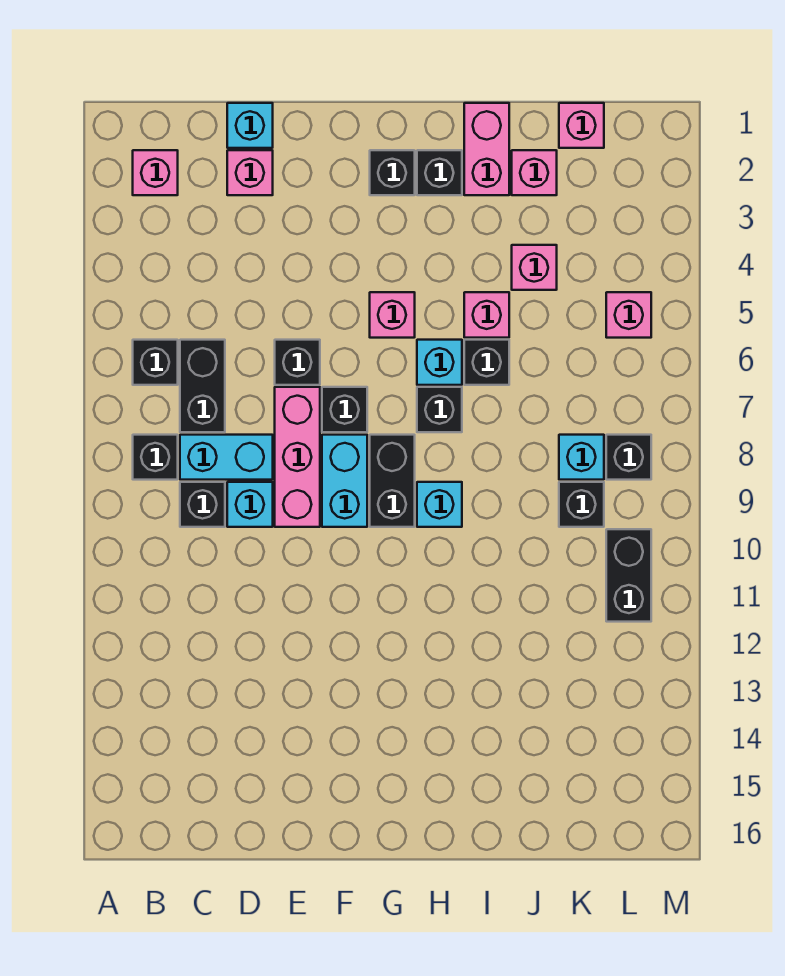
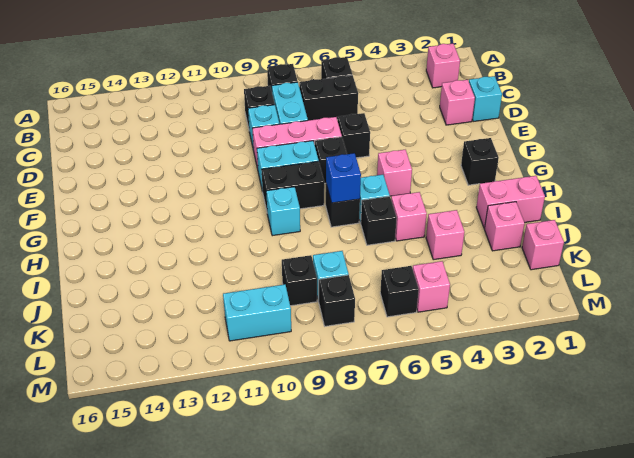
black 1x1 brick [417,150,462,195] -> black 1x1 brick moved to [380,266,419,317]
none -> blue 1x1 brick [326,153,361,203]
black 1x2 brick [606,529,651,622] -> cyan 1x2 brick [223,284,291,341]

